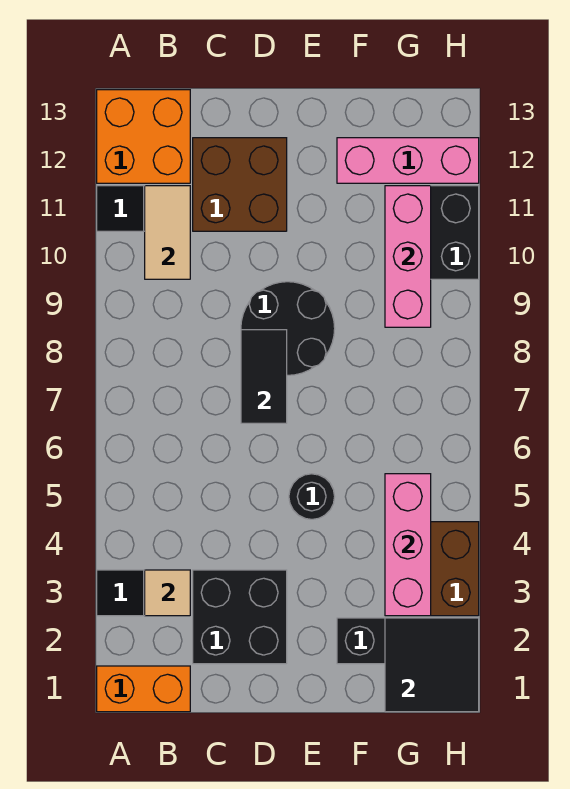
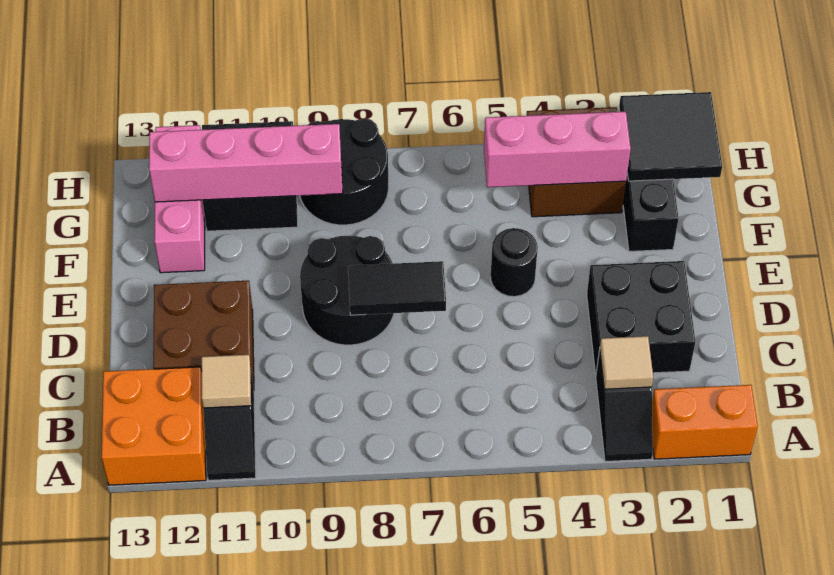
orange 1x2 brick [97,666,190,712] -> orange 1x2 brick turned to [652,385,758,459]
tan 1x2 tile [145,186,190,279] -> tan 1x1 tile [202,355,251,408]
none -> black 2x2 round brick [300,119,388,225]
pink 1x3 brick [385,186,431,327] -> pink 1x4 brick [149,124,343,202]

